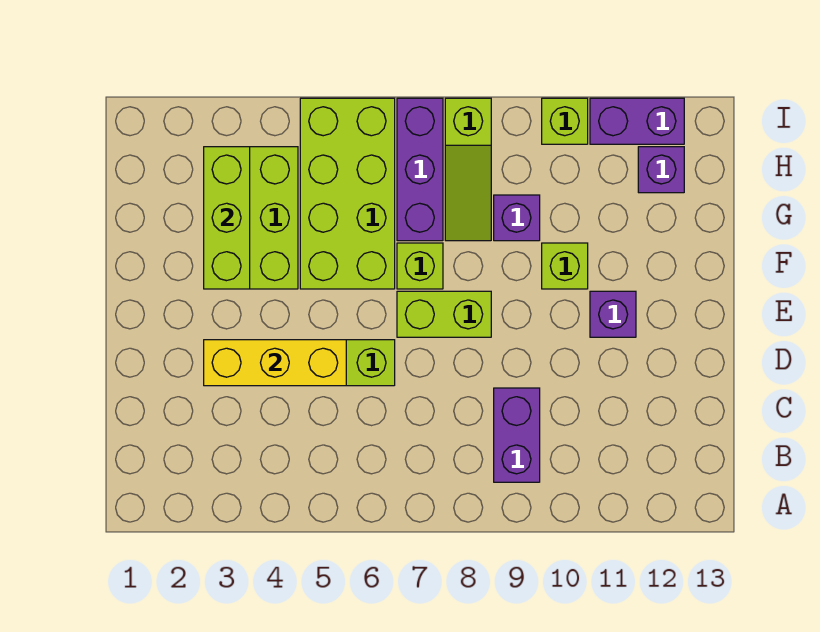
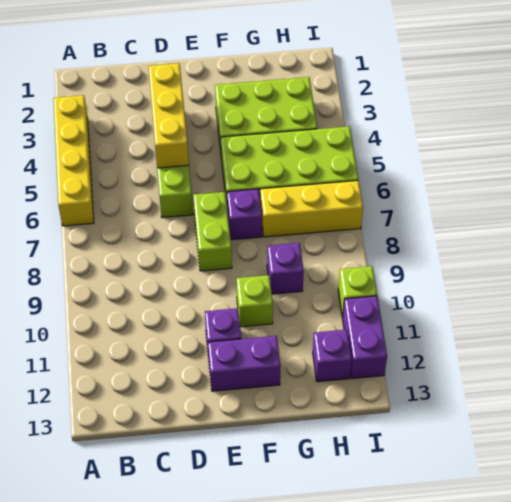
none -> yellow 1x4 brick [53,95,94,226]
purple 1x2 brick [494,388,540,482] -> purple 1x2 brick moved to [208,336,281,391]
lime 1x3 brick [204,147,250,289] -> none
lime 1x1 brick [397,243,443,289] -> purple 1x1 brick [227,189,262,240]
purple 1x3 brick [397,98,443,241] -> yellow 1x3 brick [260,181,363,237]
lime 1x3 slope [445,98,491,241] -> none

